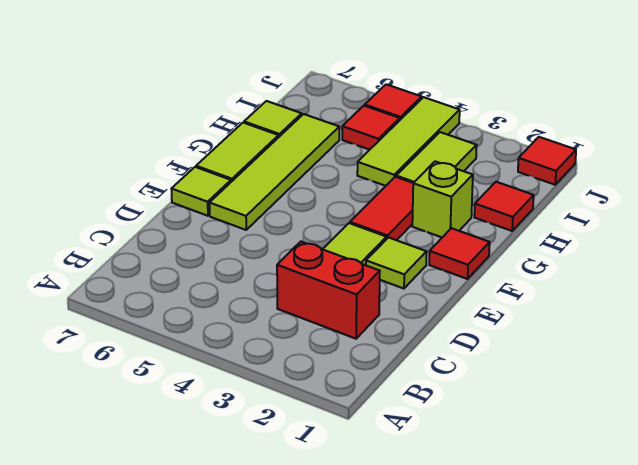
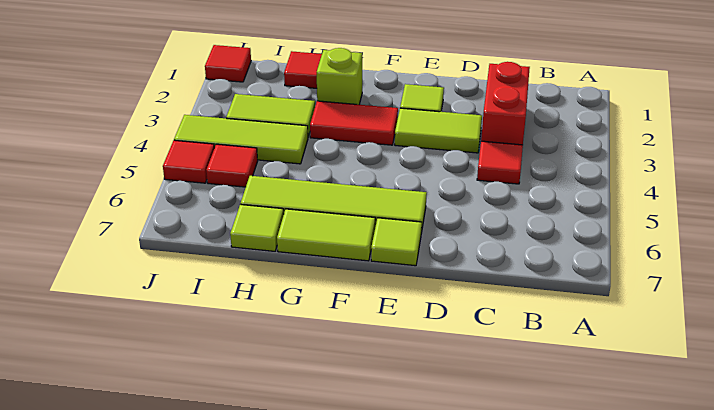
red 1x1 tile [429,228,490,279] -> red 1x1 tile moved to [477,141,523,184]

